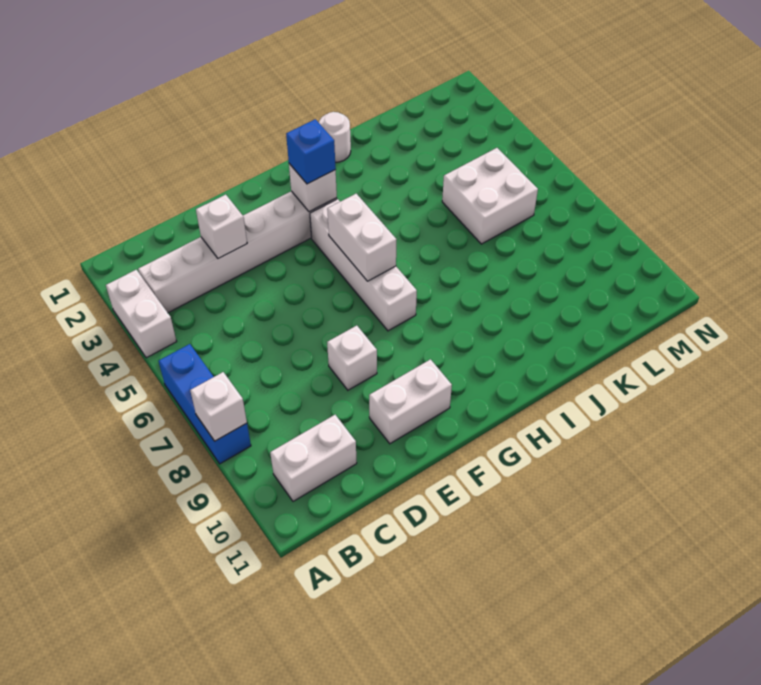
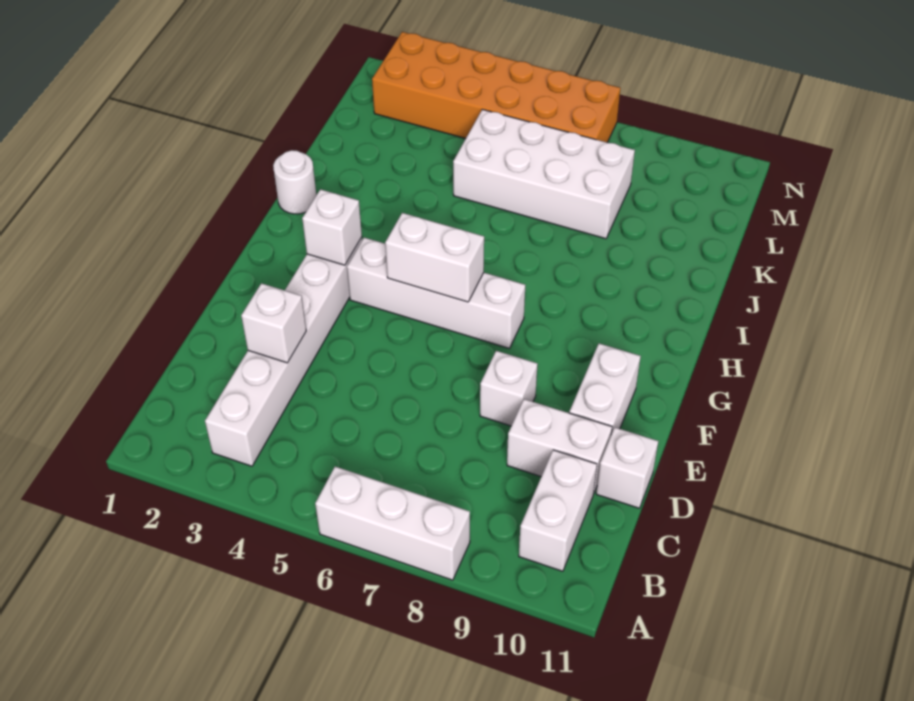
white 1x2 brick [106,270,177,358] -> white 1x2 brick moved to [507,399,612,492]
blue 1x3 brick [159,344,251,464] -> white 1x3 brick [315,467,470,580]
white 1x1 brick [190,372,247,441] -> white 1x1 brick moved to [596,428,658,508]
blue 1x1 brick [286,119,336,184] -> none
white 2x2 brick [442,148,538,244] -> white 2x4 brick [453,109,635,239]
none -> orange 2x6 brick [372,32,620,142]

